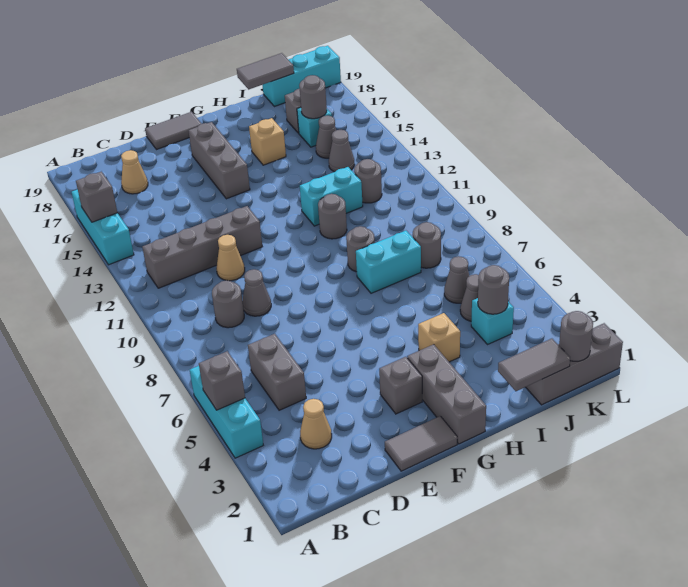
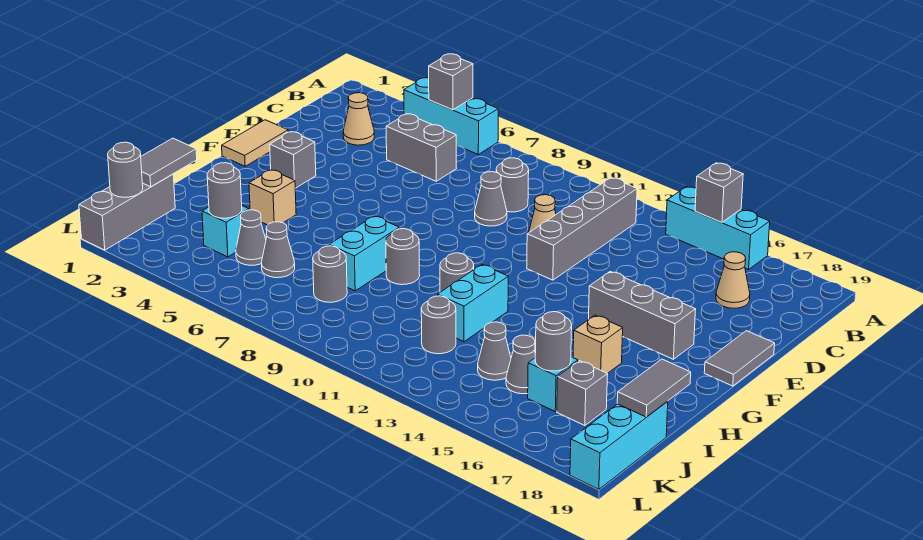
grey 1x2 tile [385,416,457,471] -> tan 1x2 tile [222,120,288,166]
grey 1x3 brick [407,344,486,444] -> none

